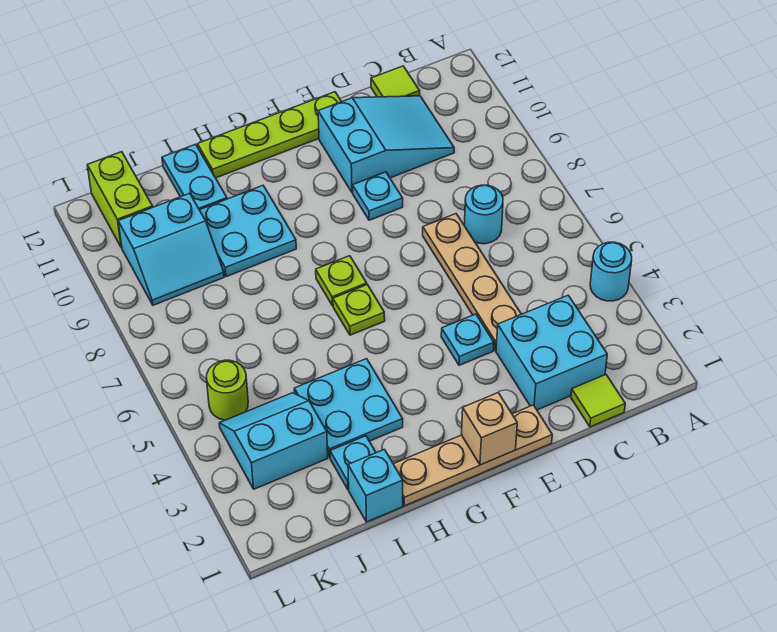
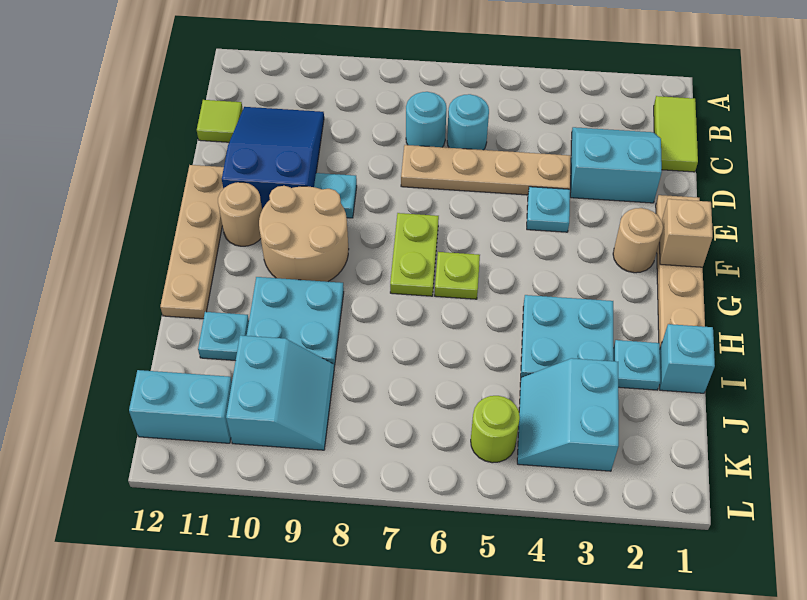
cyan 1x1 round brick [590,242,632,301] -> cyan 1x1 round brick moved to [447,94,489,150]
lime 1x1 tile [571,375,625,427] -> lime 1x2 tile [654,96,698,172]
cyan 2x2 brick [496,295,607,410] -> cyan 2x2 slope [570,127,662,203]
cyan 2x3 slope [318,96,454,193] -> blue 2x3 slope [222,107,324,209]
lime 1x4 plate [198,92,341,178] -> tan 1x4 plate [160,165,224,319]
none -> tan 1x1 round brick [613,208,663,273]
none -> tan 2x2 round brick [259,186,349,282]
none -> tan 1x1 round brick [218,182,262,246]
lime 1x1 plate [316,256,367,306] -> lime 1x2 plate [390,213,439,296]
cyan 1x2 plate [162,144,227,210] -> cyan 1x1 plate [198,312,249,361]
lime 1x2 brick [87,152,153,248] -> cyan 1x2 brick [129,370,232,443]

